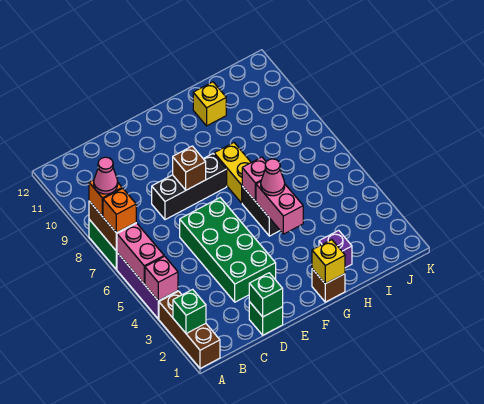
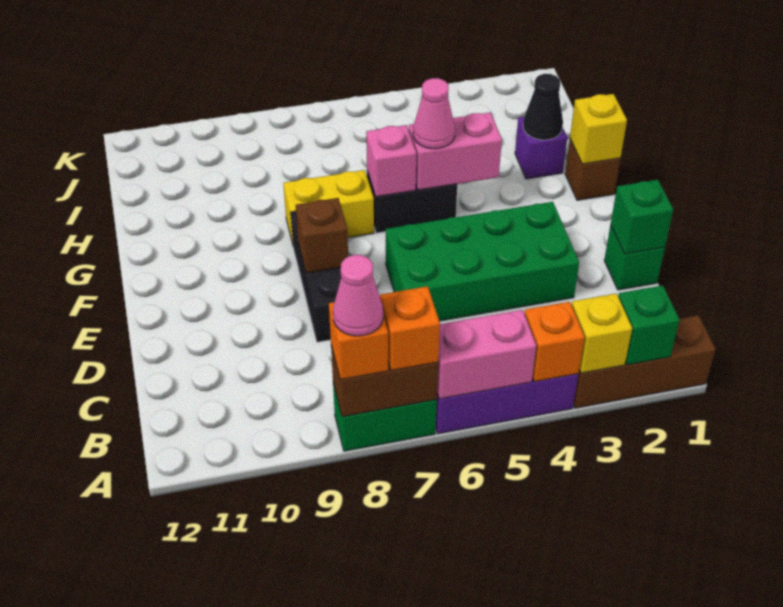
pink 1x1 brick [145,256,178,301] -> orange 1x1 brick [525,302,585,382]
none -> black 1x1 cone [523,74,563,140]
yellow 1x1 brick [193,82,226,126] -> yellow 1x1 brick moved to [572,294,632,373]

